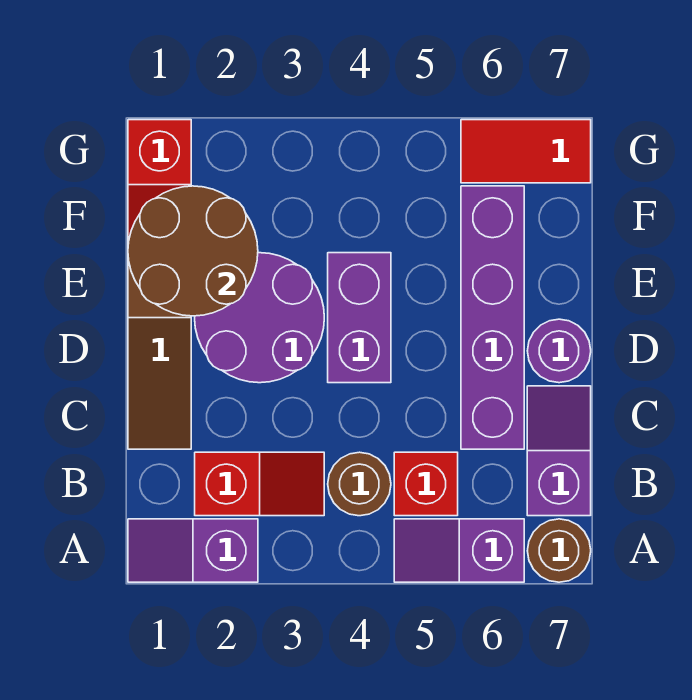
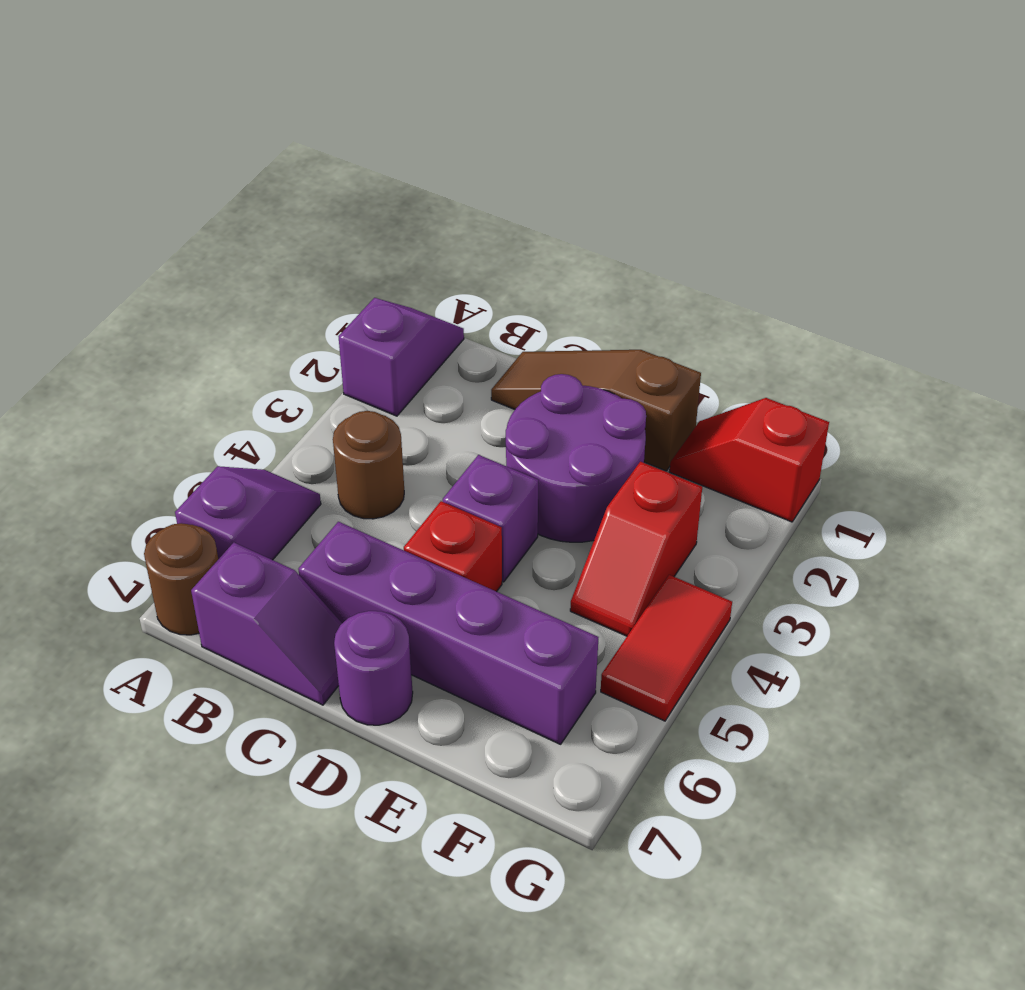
red 1x2 slope [195,452,324,516] -> red 1x2 slope moved to [570,462,702,636]
red 1x1 brick [394,452,458,516] -> red 1x1 brick moved to [404,501,502,592]
purple 1x2 brick [328,253,391,383] -> purple 1x1 brick [443,455,538,582]
brown 2x2 round brick [128,186,258,316] -> none
red 1x2 tile [461,120,591,183] -> red 1x2 tile moved to [601,575,732,721]

